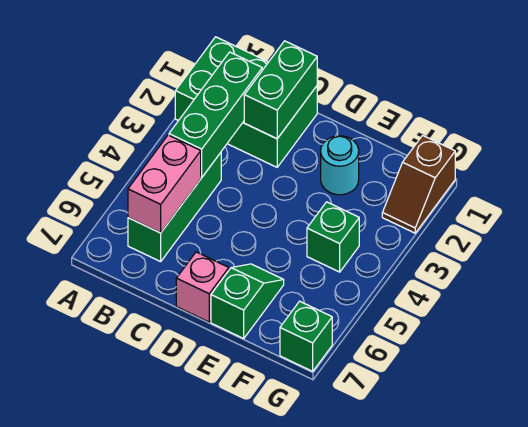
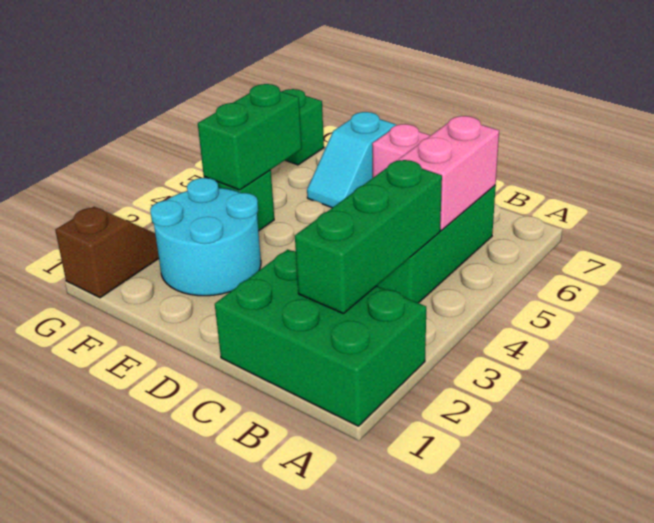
green 1x2 brick [244,41,317,139] -> green 1x2 brick moved to [198,84,302,190]
cyan 1x1 round brick [321,136,359,195] -> cyan 2x2 round brick [150,178,261,296]
green 1x2 slope [211,264,284,338] -> cyan 1x2 slope [307,112,396,208]

